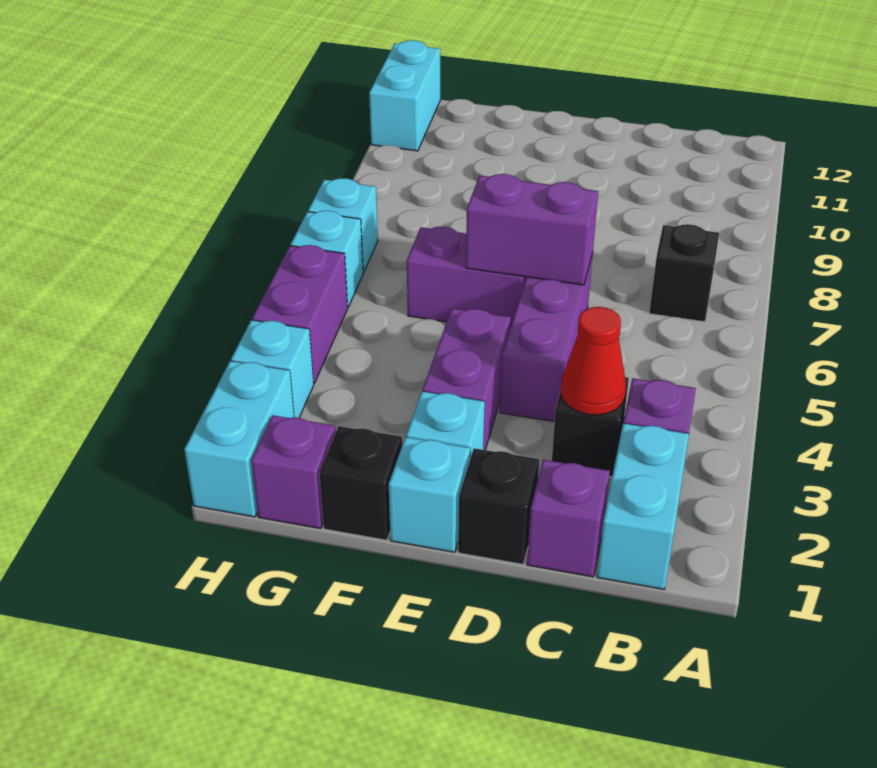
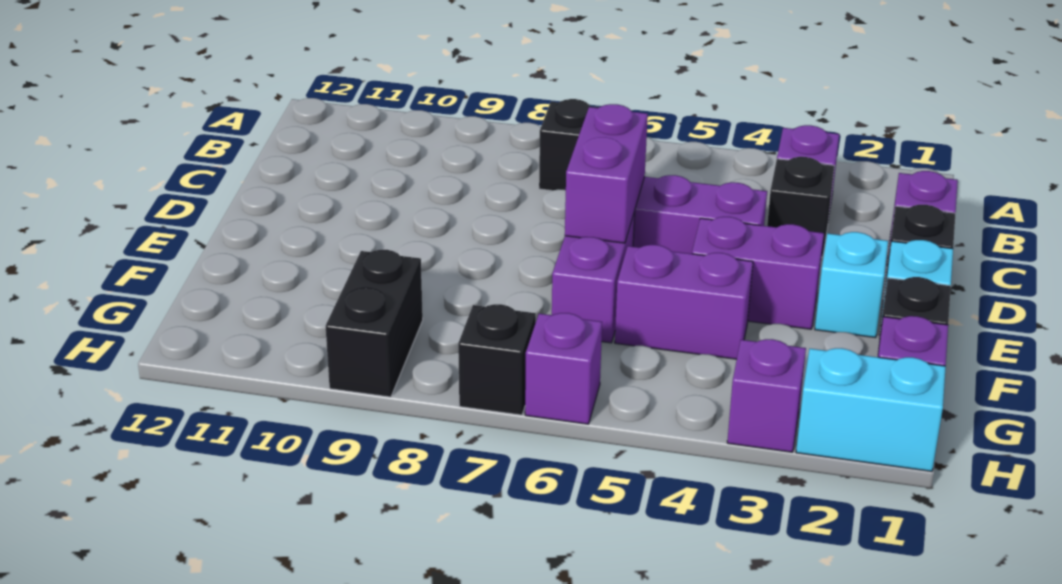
cyan 1x2 brick [597,423,689,589] -> none
red 1x1 cone [561,307,626,415] -> none
none -> black 1x2 brick [326,250,423,397]
cyan 1x1 brick [231,320,314,418] -> purple 1x1 brick [727,339,806,452]
purple 1x2 brick [252,245,348,383] -> purple 1x2 brick moved to [615,245,753,359]
cyan 1x1 brick [291,211,363,307] -> purple 1x1 brick [525,313,602,424]
cyan 1x1 brick [308,178,378,272] -> black 1x1 brick [458,304,536,415]
cyan 1x2 brick [369,40,440,151] -> none

